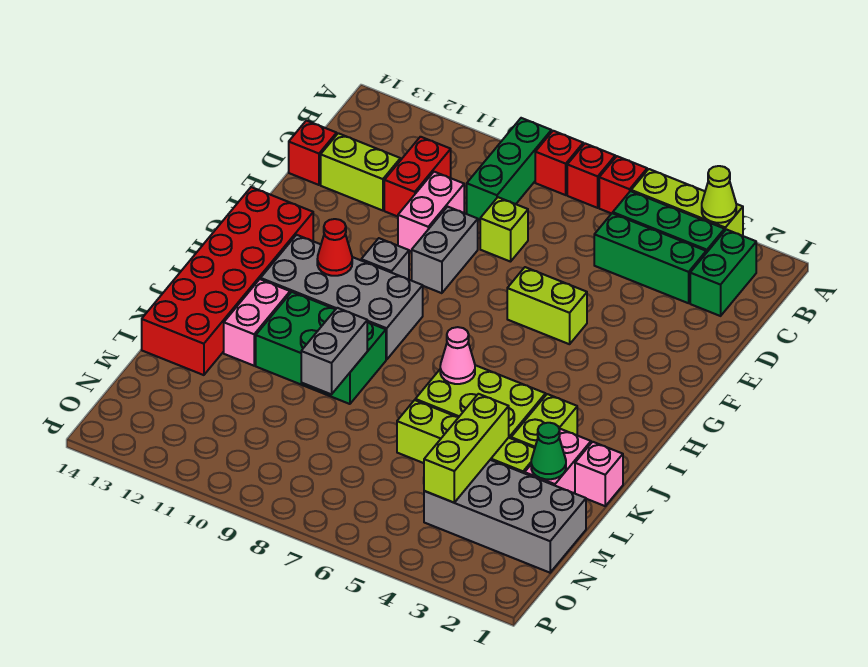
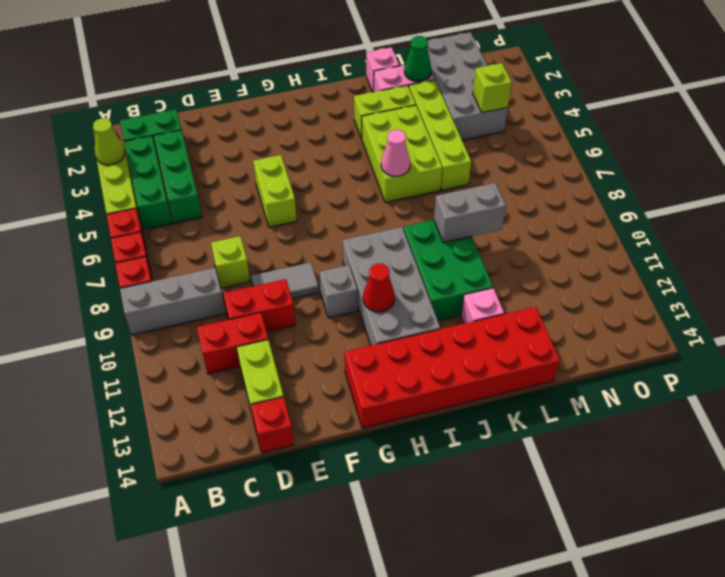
green 1x3 brick [467,118,551,220] -> grey 1x3 brick [120,268,225,335]
pink 1x2 brick [398,172,464,252] -> red 1x2 brick [224,279,295,332]
grey 1x2 brick [412,207,478,293] -> grey 1x2 tile [251,262,319,299]
pink 1x2 brick [224,279,290,366] -> pink 1x1 brick [461,288,504,324]
lime 1x3 brick [424,394,509,503] -> lime 1x1 brick [473,63,512,113]

